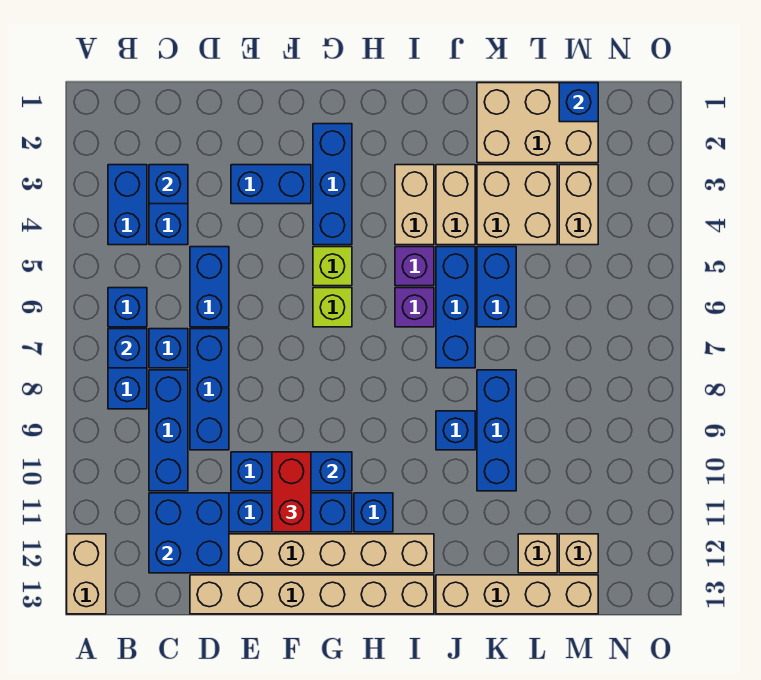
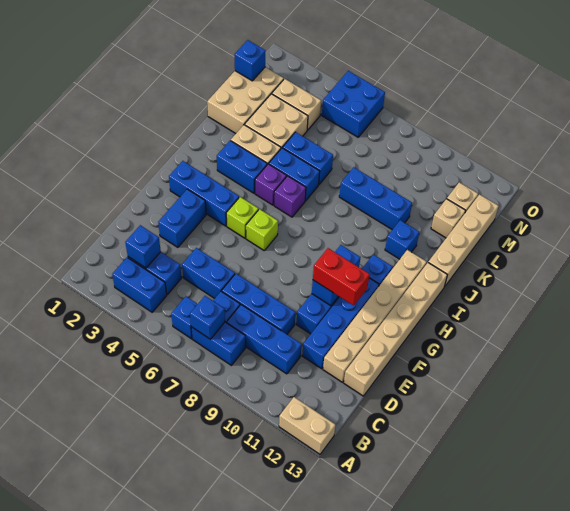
blue 2x2 brick [149,493,229,573] -> blue 2x2 brick moved to [322,71,385,137]
tan 1x2 brick [395,165,434,245] -> blue 1x2 brick [217,141,267,193]
blue 1x3 brick [436,247,475,368] -> blue 1x2 brick [269,148,320,201]
blue 1x1 brick [436,411,475,450] -> blue 1x1 brick moved to [385,220,419,259]

